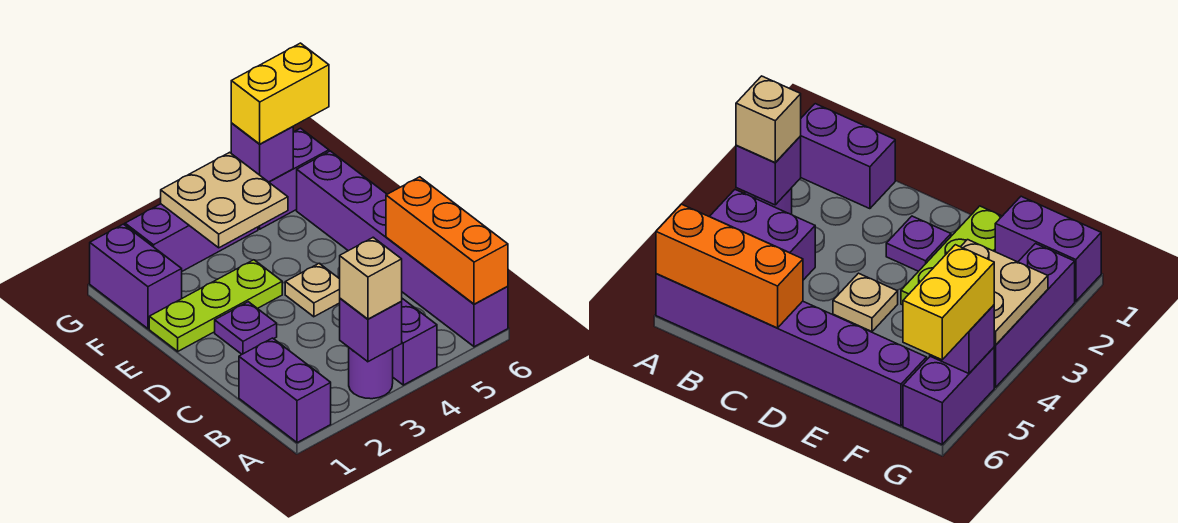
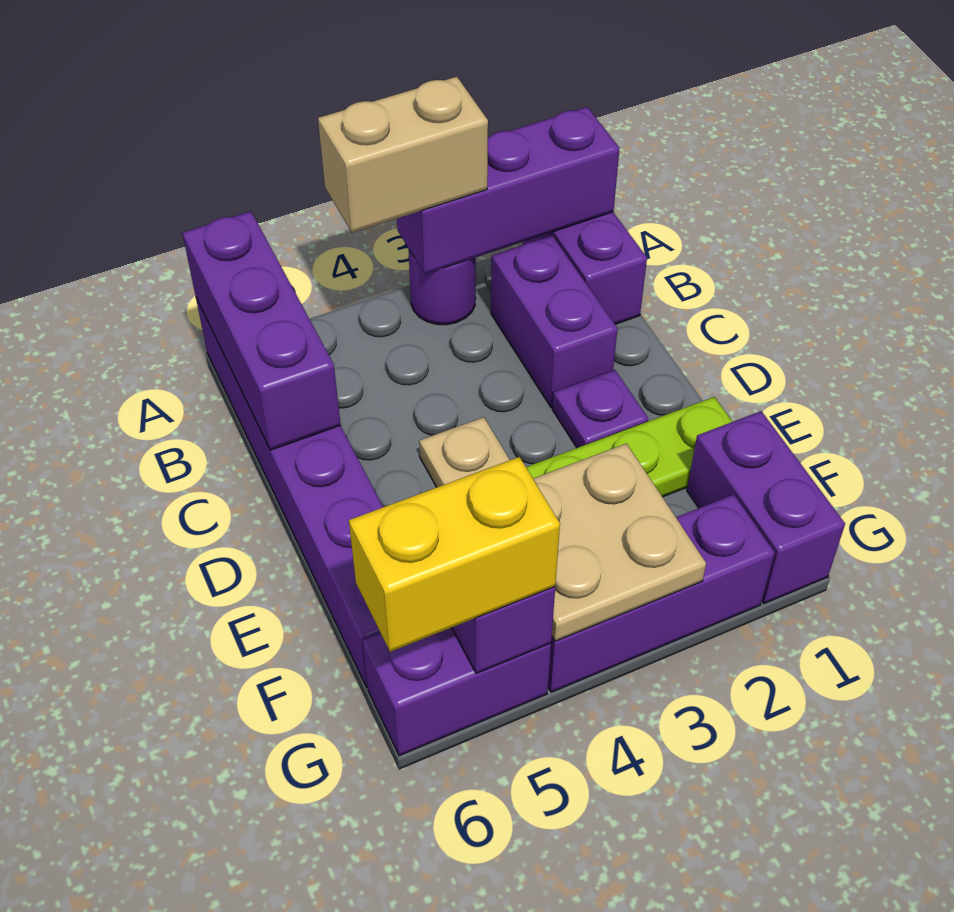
purple 1x1 brick [340,298,402,362] -> purple 1x3 brick [397,107,620,274]
tan 1x1 brick [340,237,402,319] -> tan 1x2 brick [318,77,488,233]
purple 1x2 brick [393,299,437,385] -> purple 1x2 brick moved to [491,235,618,407]
orange 1x3 brick [386,177,508,304] -> purple 1x3 brick [183,211,341,450]

